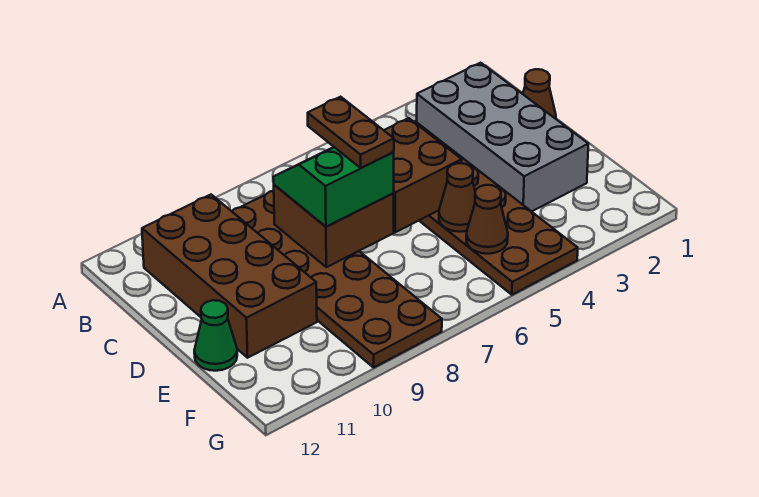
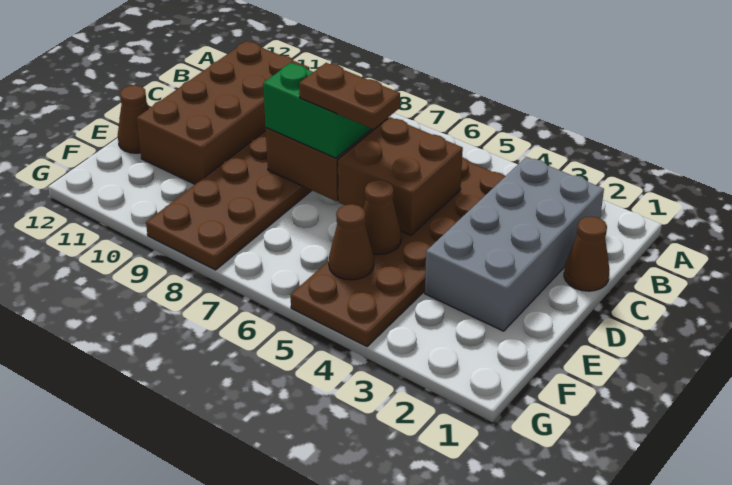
brown 1x2 plate [308,97,394,168] -> brown 1x2 plate turned to [299,63,400,129]
green 1x1 cone [194,300,237,371] -> brown 1x1 cone [118,85,149,153]

